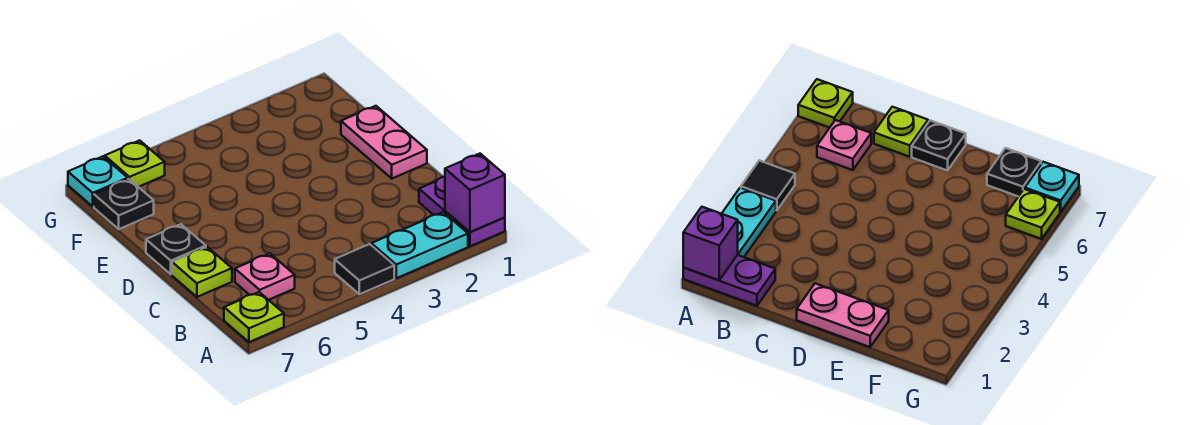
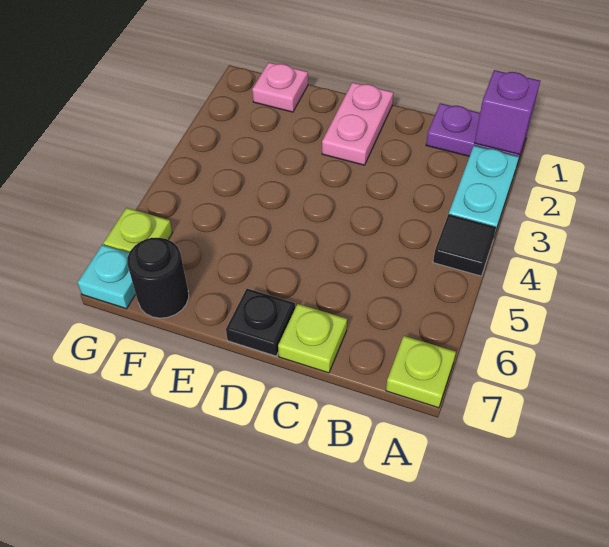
pink 1x1 plate [235,253,295,300] -> pink 1x1 plate moved to [252,62,308,112]
pink 1x2 plate [341,106,427,178] -> pink 1x2 plate turned to [322,82,393,165]
black 1x1 plate [94,179,154,229] -> black 1x1 round brick [127,238,189,318]

